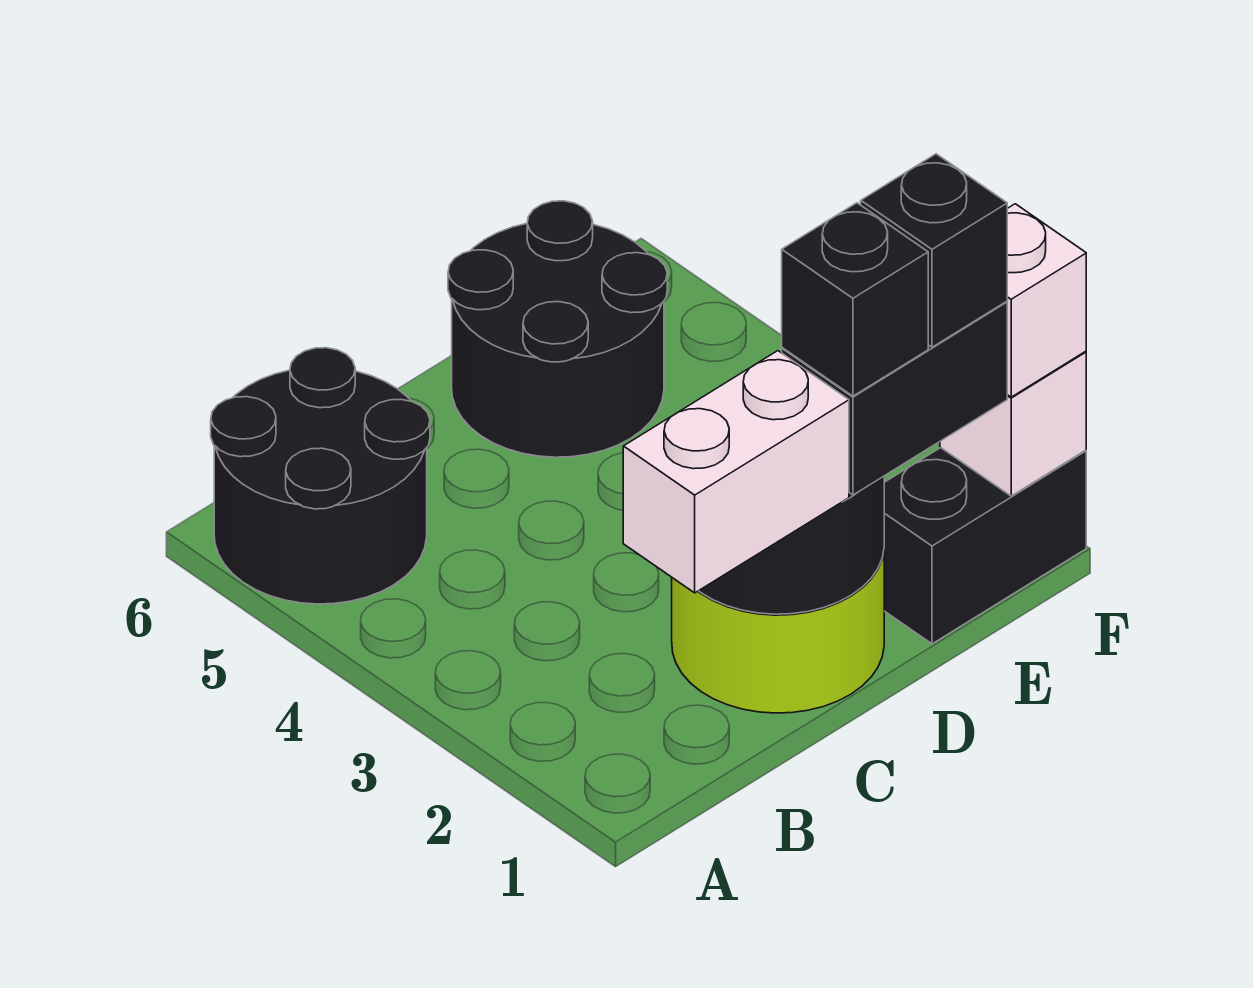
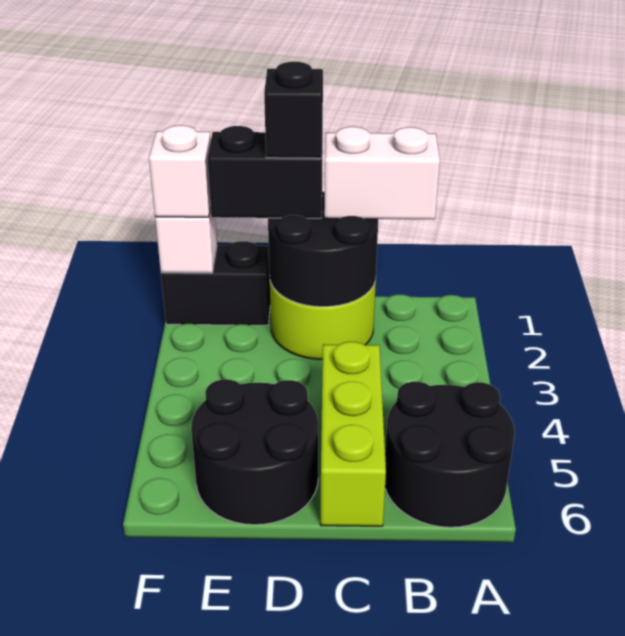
none -> lime 1x3 brick [320,342,386,526]
black 1x1 brick [861,154,1007,347] -> none

